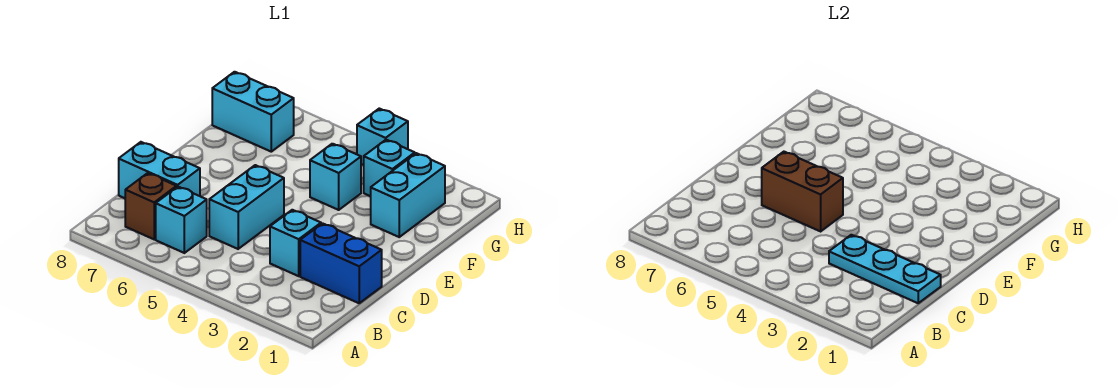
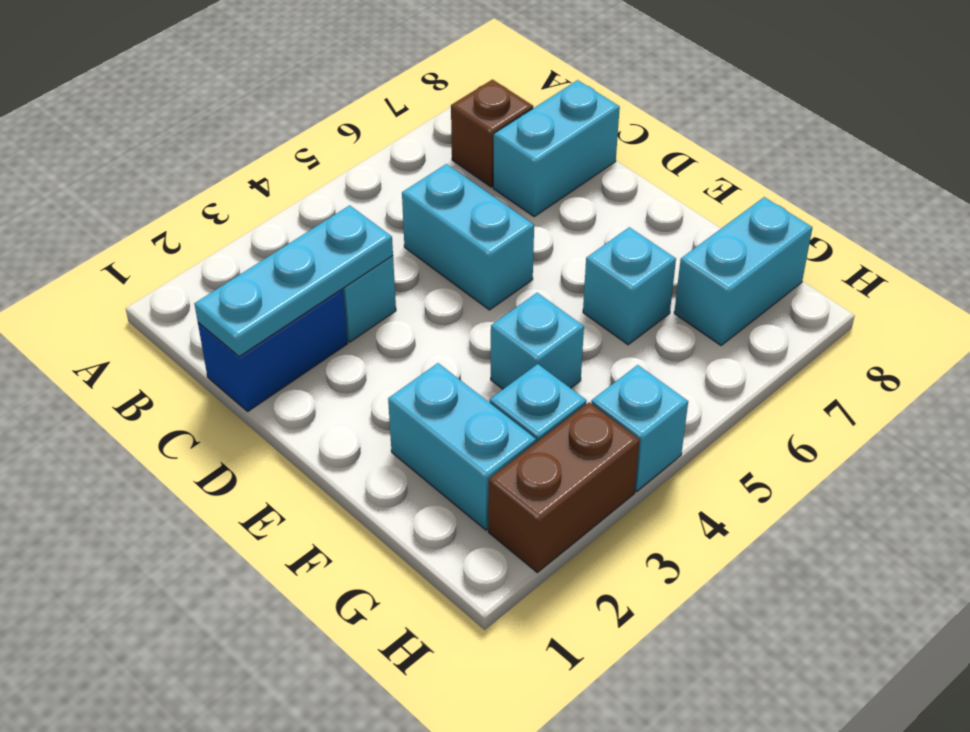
cyan 1x1 brick [156,187,207,253] -> cyan 1x1 brick moved to [583,227,676,345]
brown 1x2 brick [762,152,843,231] -> brown 1x2 brick moved to [488,402,640,572]

